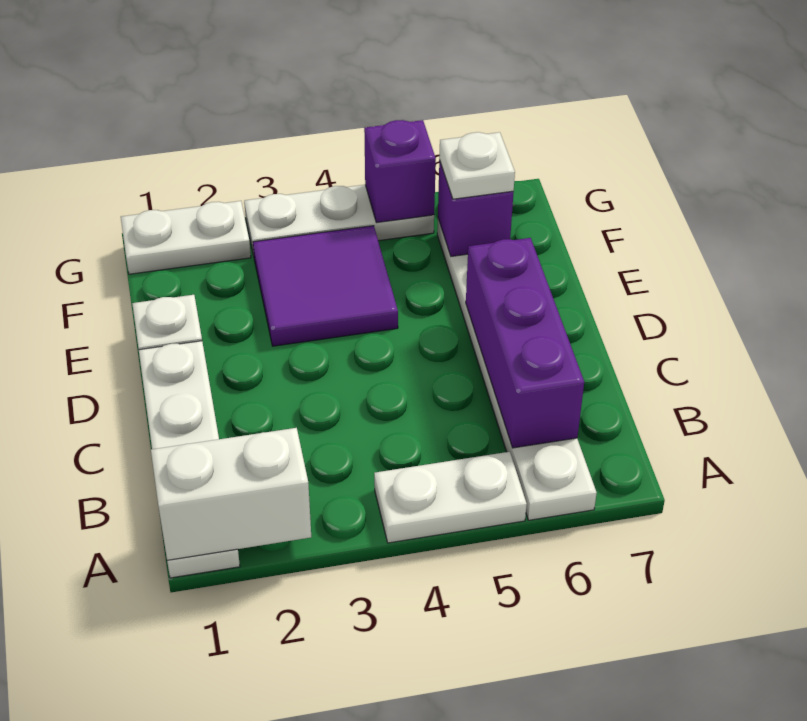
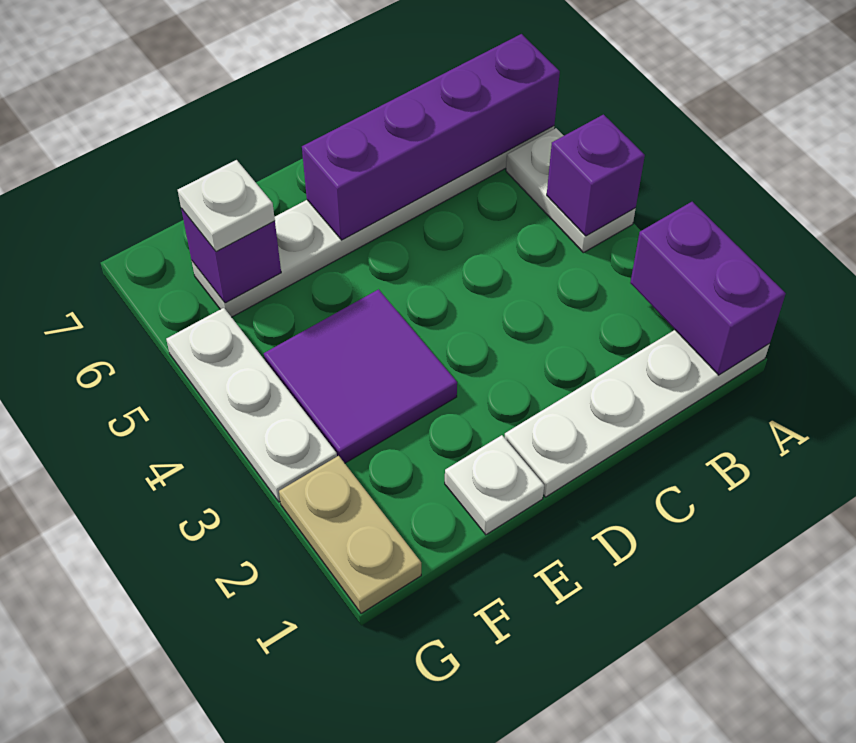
white 1x2 brick [151,428,311,560] -> purple 1x2 brick [630,202,786,375]
purple 1x3 brick [466,238,584,448] -> purple 1x4 brick [302,34,560,240]
white 1x2 plate [121,201,251,274] -> tan 1x2 plate [279,456,421,613]
purple 1x1 brick [364,120,436,223] -> purple 1x1 brick moved to [547,115,645,236]

